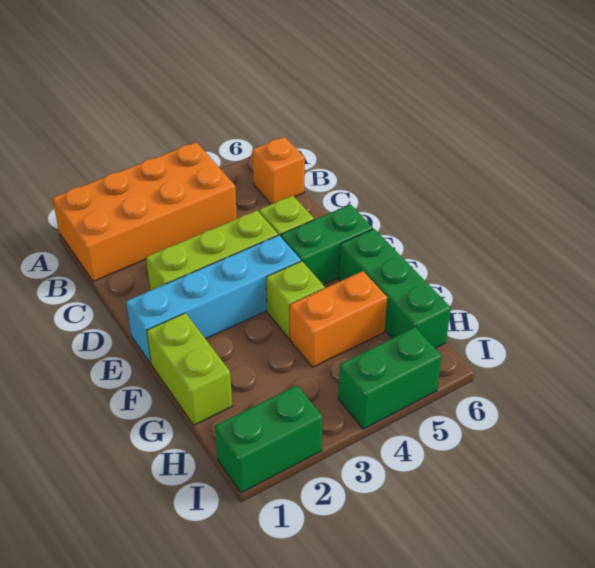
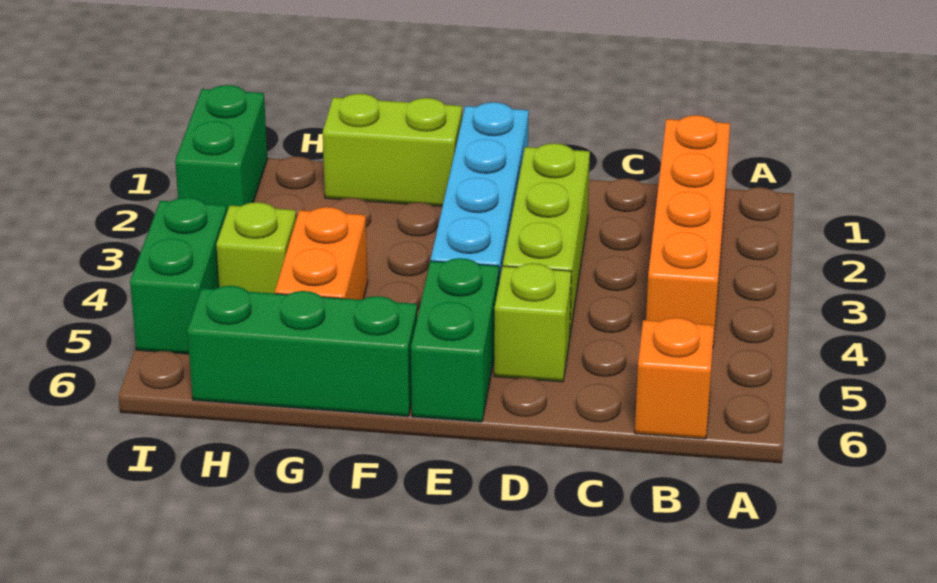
orange 2x4 brick [52,142,237,281] -> orange 1x4 brick [646,115,730,346]
lime 1x1 brick [266,261,325,338] -> lime 1x1 brick moved to [216,202,296,294]

